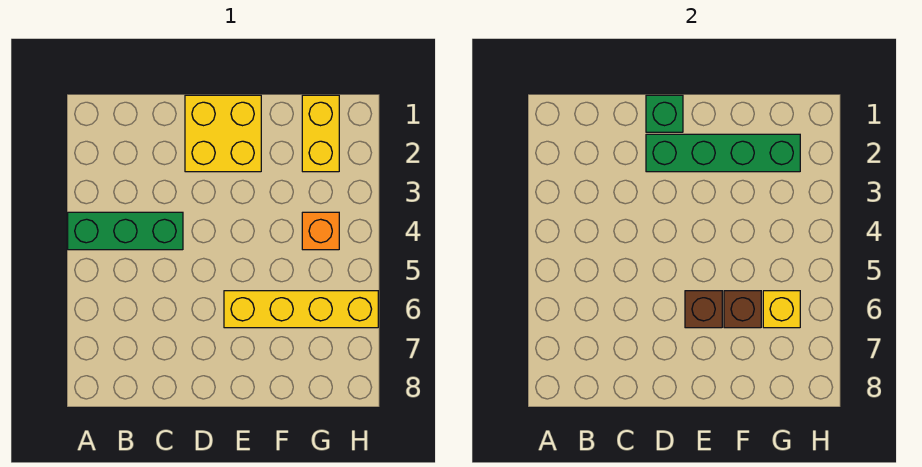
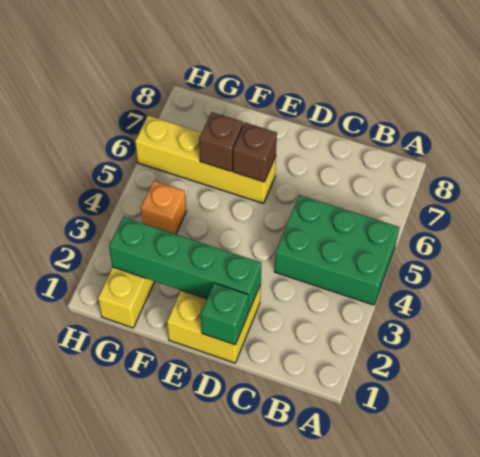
green 1x3 brick [68,212,183,250] -> green 2x3 brick [274,195,399,305]
yellow 1x1 brick [763,291,800,328] -> none

